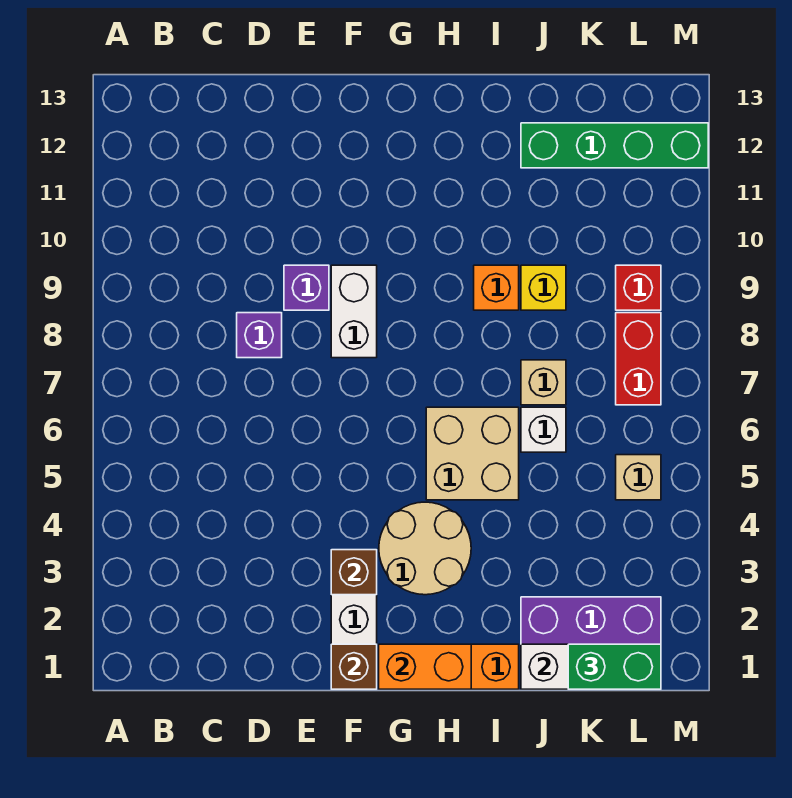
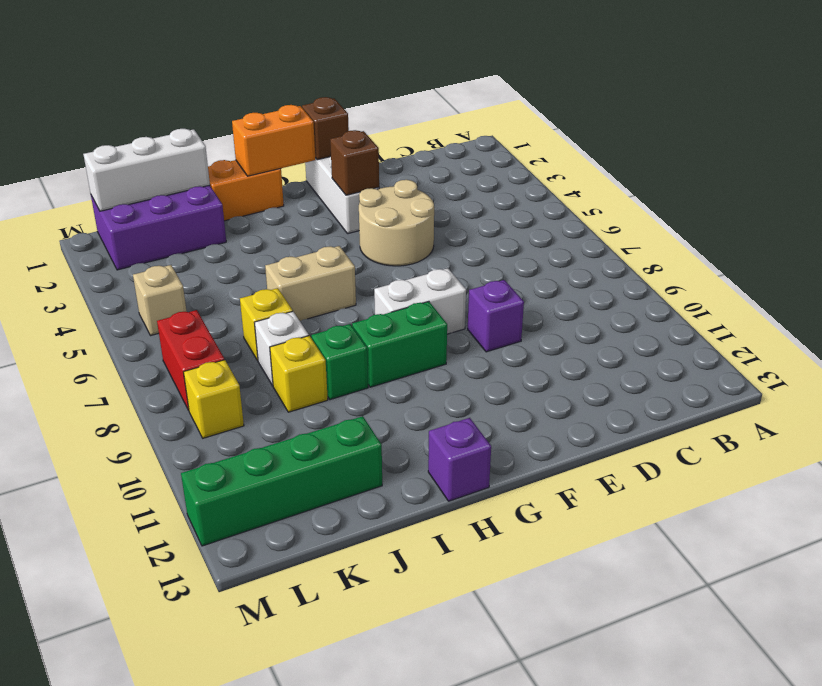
purple 1x1 brick [237,313,282,358] -> purple 1x1 brick moved to [428,418,491,501]
white 1x2 brick [331,265,377,358] -> white 1x2 brick turned to [374,268,466,334]
tan 2x2 round brick [379,502,471,595] -> tan 2x2 round brick moved to [359,180,434,266]
tan 2x2 brick [426,407,519,500] -> tan 1x2 brick [265,246,356,321]
orange 1x1 brick [474,265,519,310] -> green 1x1 brick [311,324,368,400]
white 1x1 brick [521,407,566,452] -> white 1x1 brick moved to [254,311,309,386]
tan 1x1 brick [521,360,566,405] -> yellow 1x1 brick [240,288,293,361]
green 1x2 brick [568,644,661,689] -> green 1x2 brick moved to [352,302,447,387]
red 1x1 brick [616,265,661,310] -> yellow 1x1 brick [184,360,244,438]

